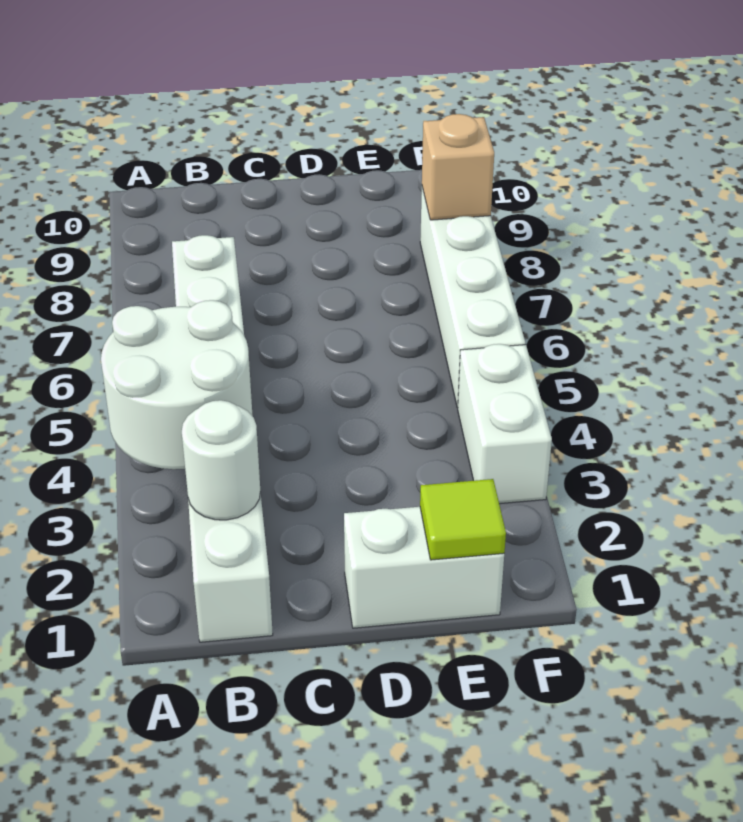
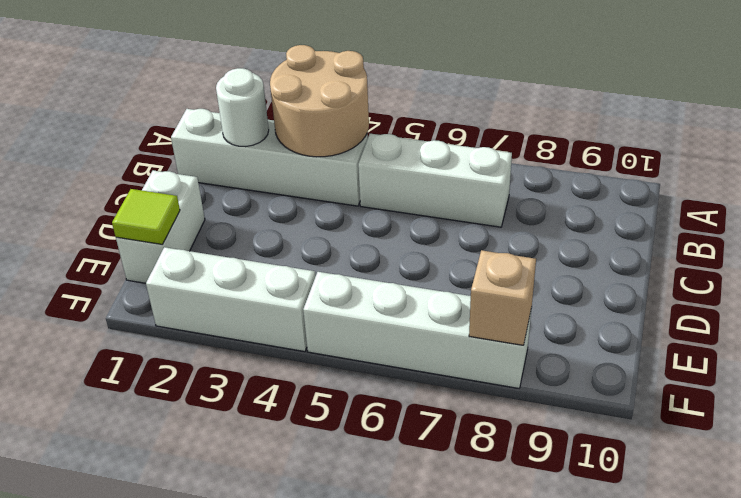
white 2x2 round brick [101,300,252,469] -> tan 2x2 round brick [270,45,369,157]
white 1x2 brick [458,344,552,504] -> white 1x3 brick [146,247,316,352]

